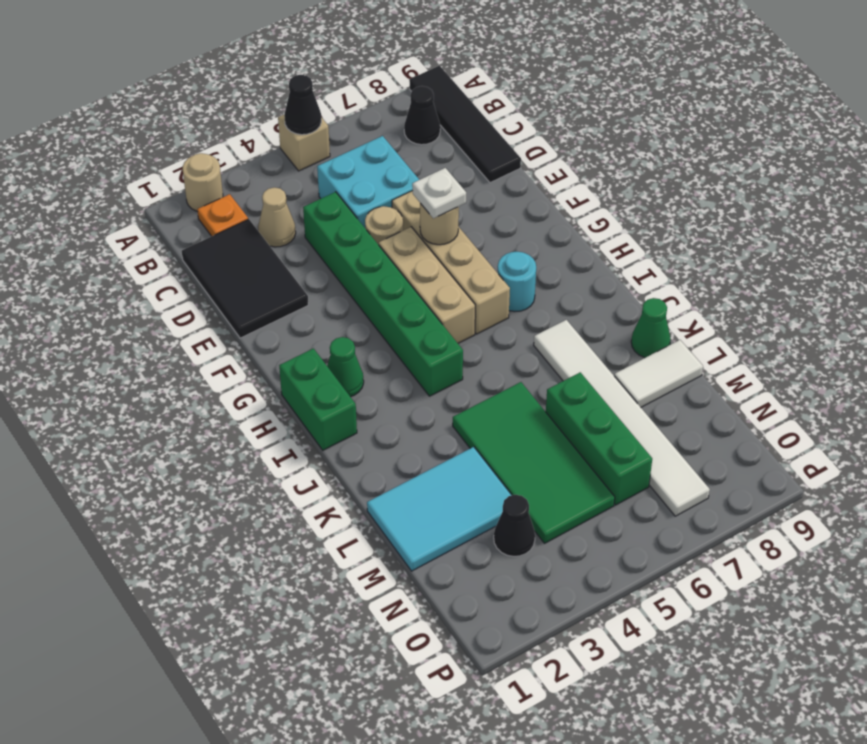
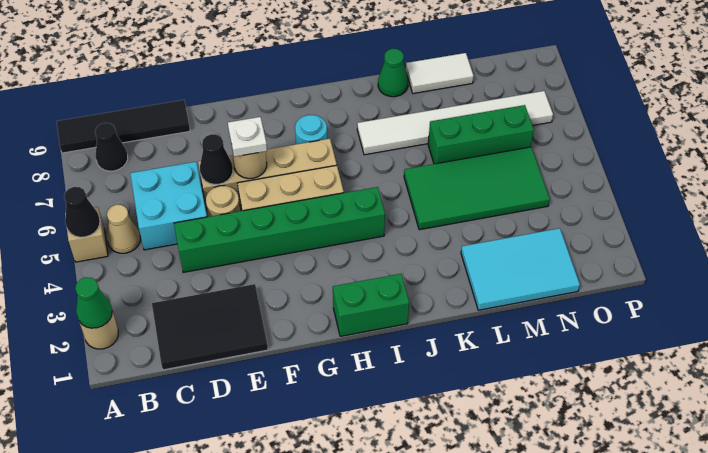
orange 1x1 plate [197,194,248,236] -> none
tan 1x1 cone [258,187,296,247] -> tan 1x1 cone moved to [107,205,140,253]
green 1x1 cone [327,337,364,397] -> green 1x1 cone moved to [75,277,112,328]
cyan 2x3 tile [367,447,512,571] -> cyan 2x3 tile turned to [461,228,580,310]
white 1x2 tile [614,340,703,407] -> white 1x2 tile turned to [406,53,474,94]
black 1x1 cone [494,495,535,556] -> black 1x1 cone moved to [200,134,233,184]

